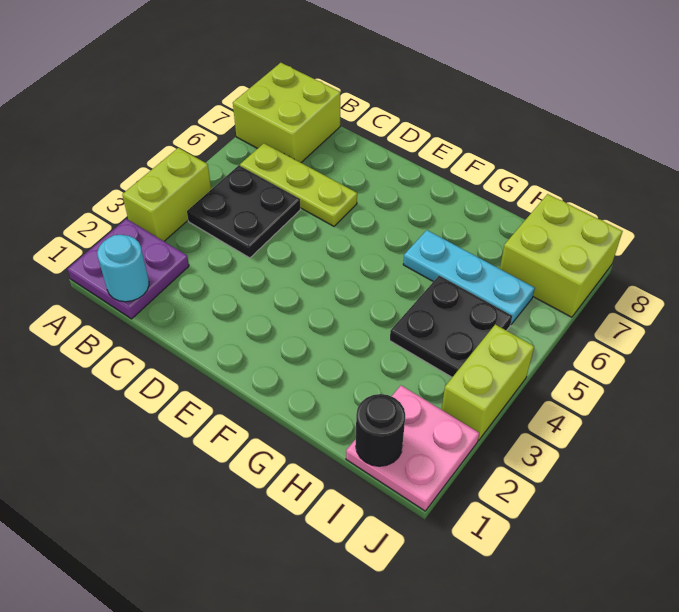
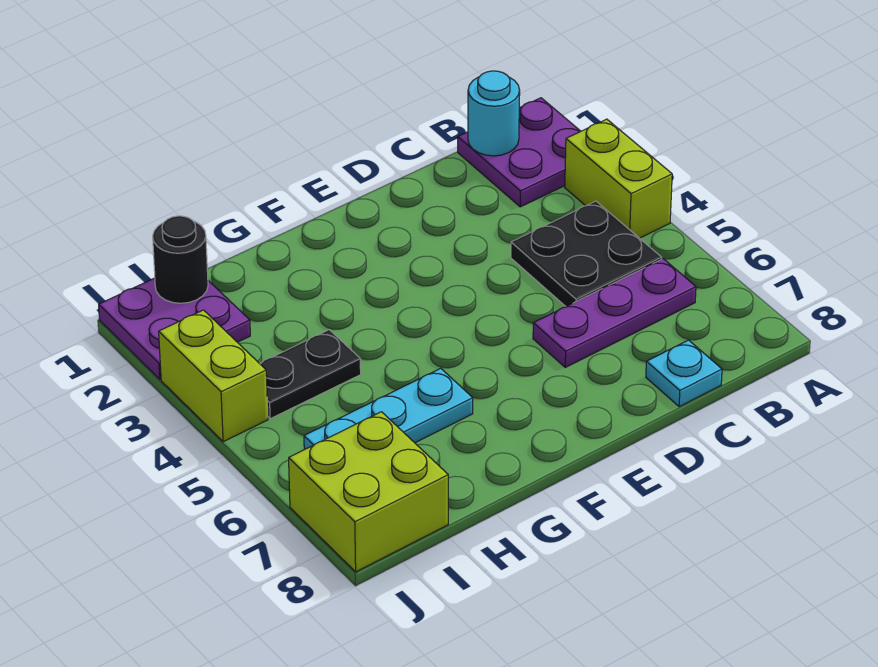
lime 2x2 brick [233,63,340,163] -> none
lime 1x3 plate [240,143,357,226] -> purple 1x3 plate [533,259,696,367]
none -> cyan 1x1 plate [646,340,722,407]
black 2x2 plate [390,276,512,377] -> black 1x2 plate [259,330,361,419]
pink 2x2 plate [346,386,479,511] -> purple 2x2 plate [99,278,250,379]

